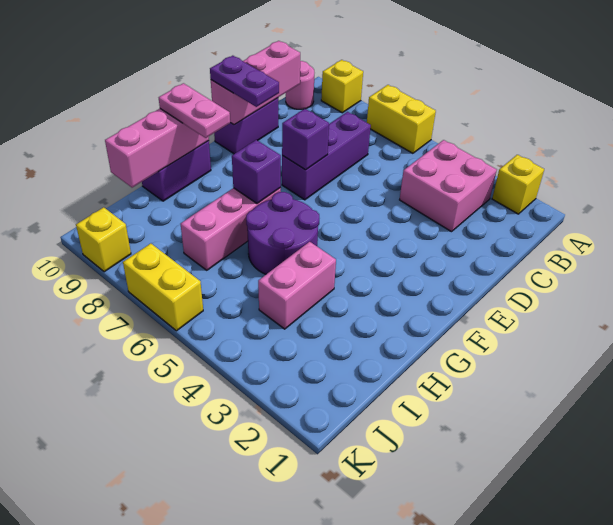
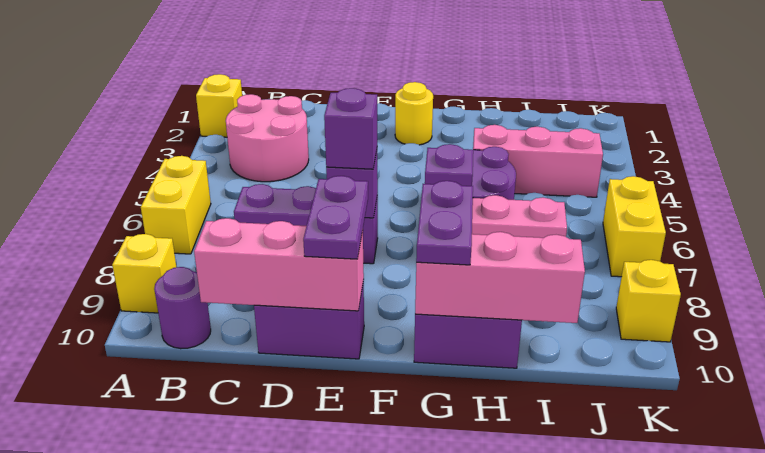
pink 2x2 brick [400,140,497,232] -> pink 2x2 round brick [226,94,309,182]
pink 1x1 round brick [286,61,314,109] -> purple 1x1 round brick [154,267,211,349]
none -> purple 1x1 brick [324,88,377,169]
none -> yellow 1x1 round brick [395,82,433,145]
pink 1x2 plate [159,83,230,138] -> purple 1x2 plate [416,181,473,265]
pink 1x2 brick [258,242,336,329] -> pink 1x3 brick [473,125,603,197]

